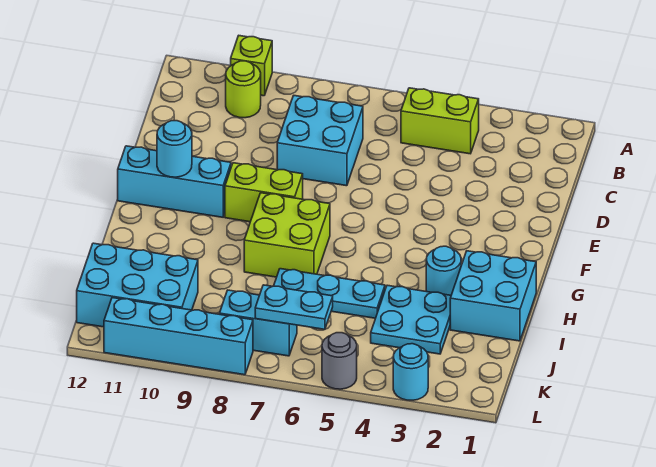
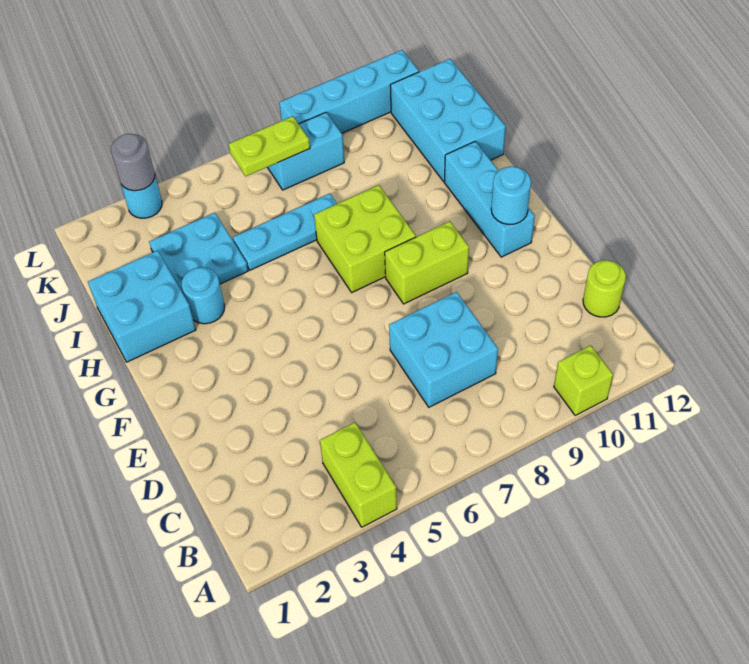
lime 1x2 brick [401,88,479,154] -> lime 1x2 brick turned to [320,422,397,527]
lime 1x1 round brick [226,61,261,118] -> lime 1x1 round brick moved to [583,260,626,317]
cyan 1x3 brick [118,146,231,217] -> cyan 1x3 brick turned to [444,142,535,257]
cyan 2x3 brick [77,243,198,327] -> cyan 2x3 brick turned to [390,59,506,181]
cyan 1x2 plate [255,285,333,329] -> lime 1x2 plate [229,116,310,176]
grey 1x1 round brick [322,333,357,389] -> grey 1x1 round brick moved to [111,134,155,191]

